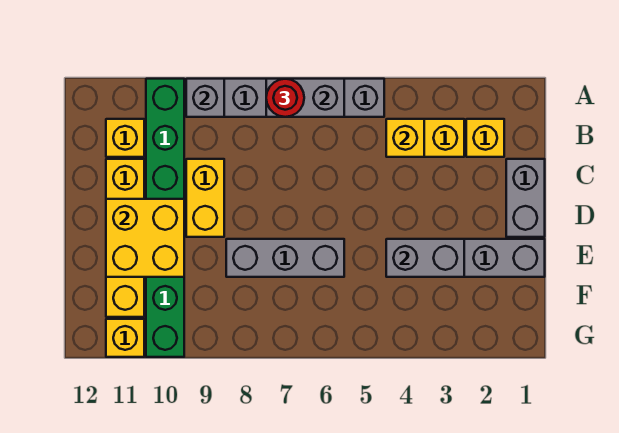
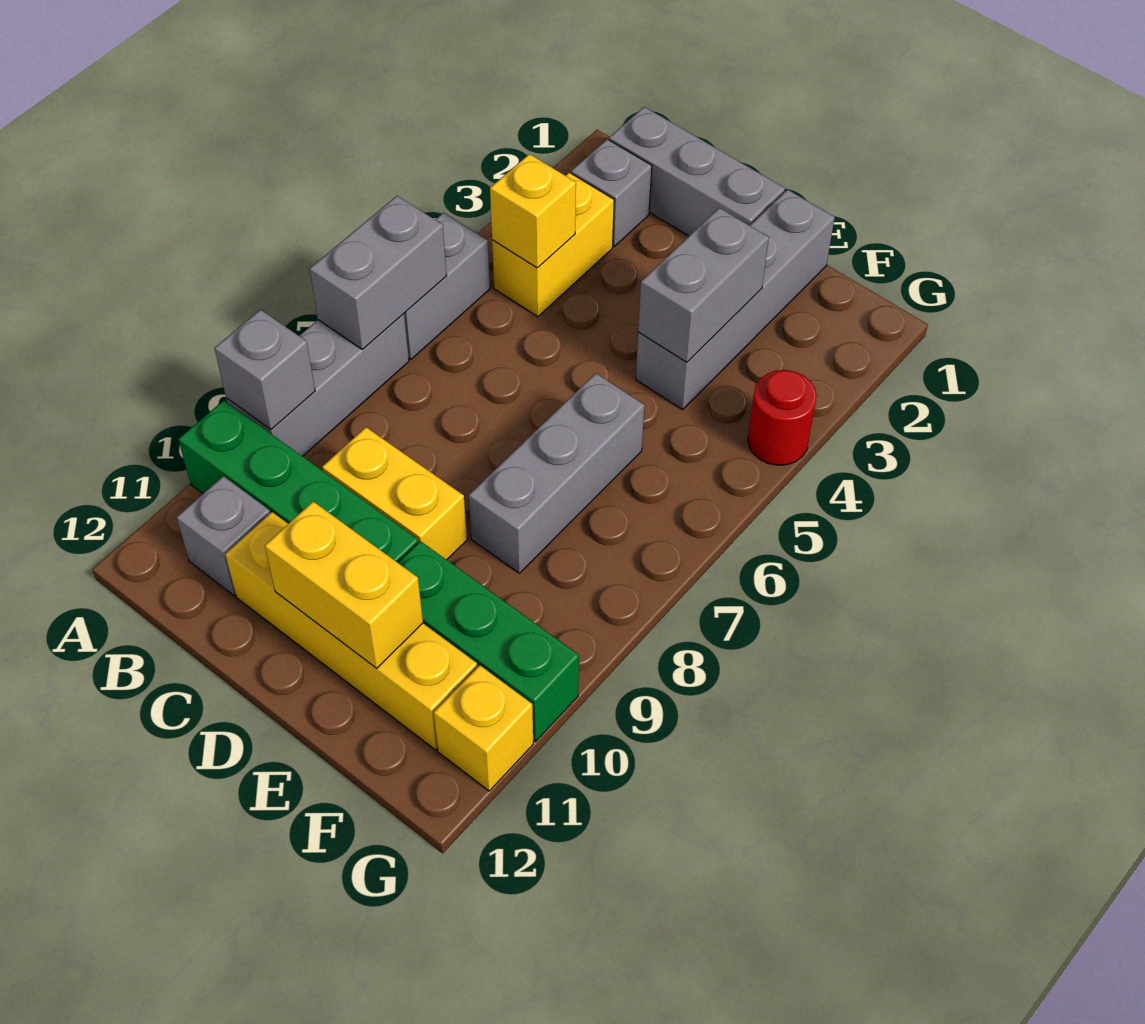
red 1x1 round brick [266,79,304,117] -> red 1x1 round brick moved to [748,370,817,465]
yellow 1x1 brick [466,119,504,157] -> grey 1x1 brick [571,139,652,247]
yellow 1x1 brick [106,119,144,157] -> grey 1x1 brick [177,476,270,596]
grey 1x2 brick [506,159,545,237] -> grey 1x3 brick [609,107,785,236]
yellow 2x2 brick [106,199,184,277] -> yellow 1x2 brick [265,502,423,668]

